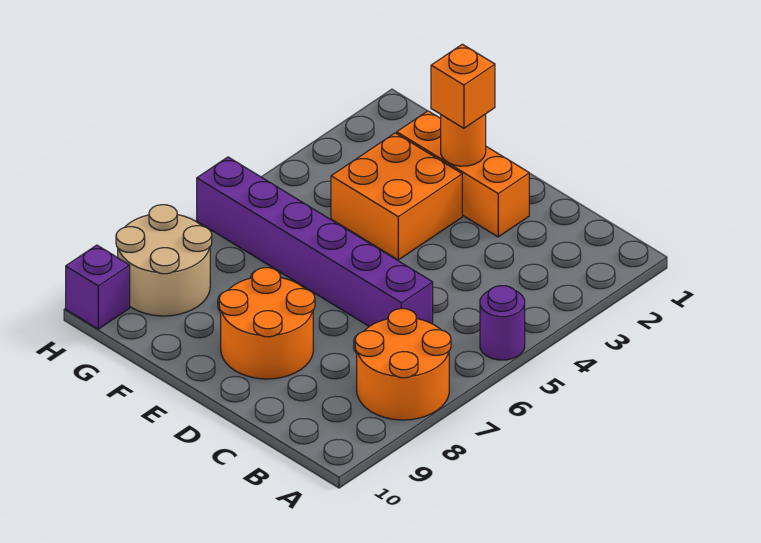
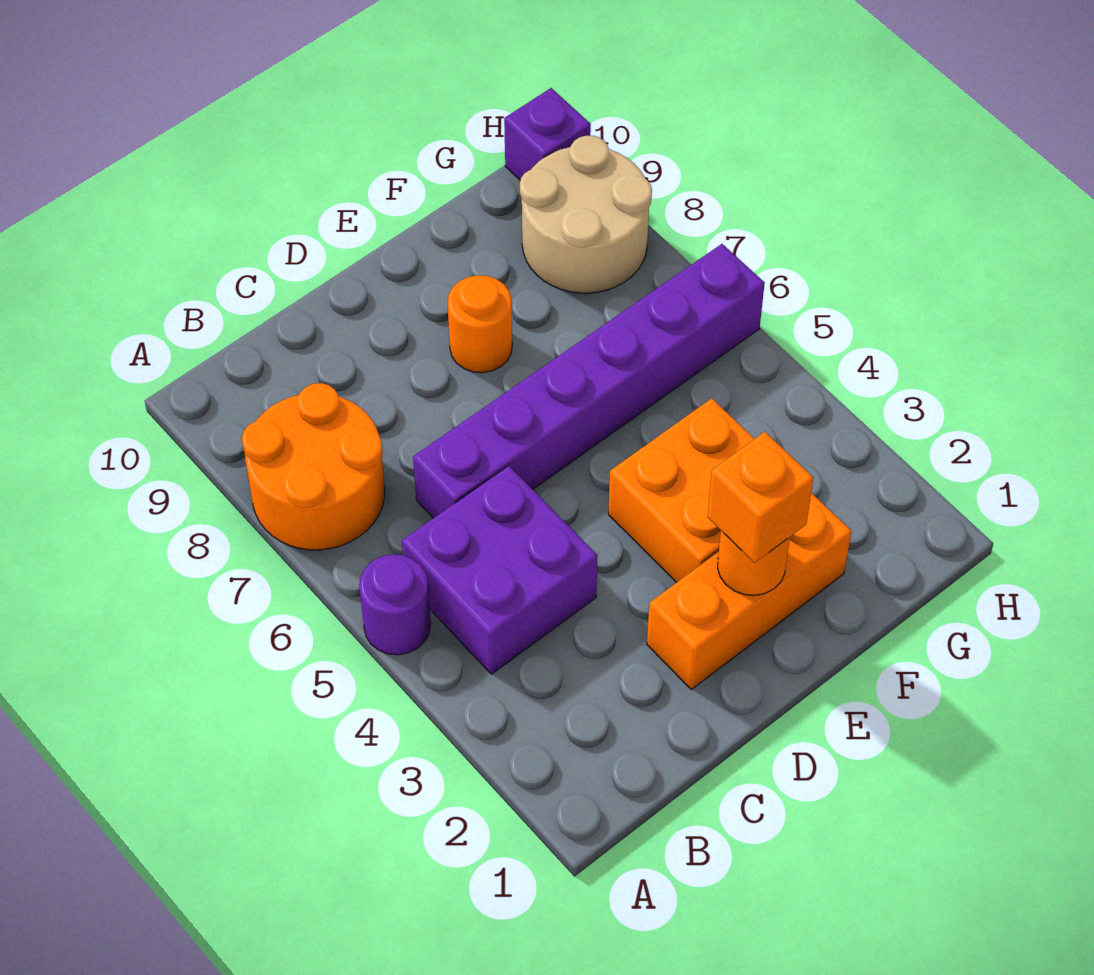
none -> purple 2x2 brick [402,466,598,674]
orange 2x2 round brick [219,268,315,379] -> orange 1x1 round brick [448,275,512,373]

